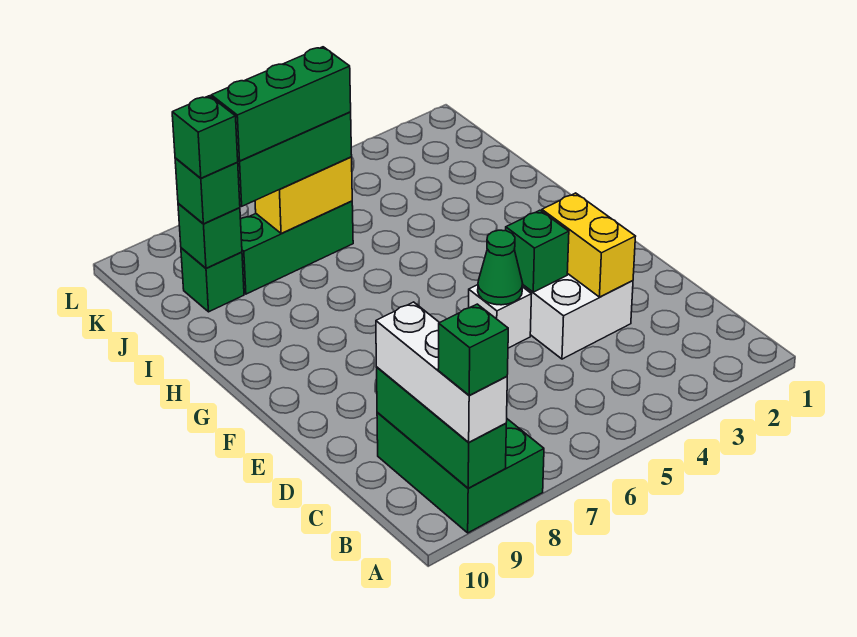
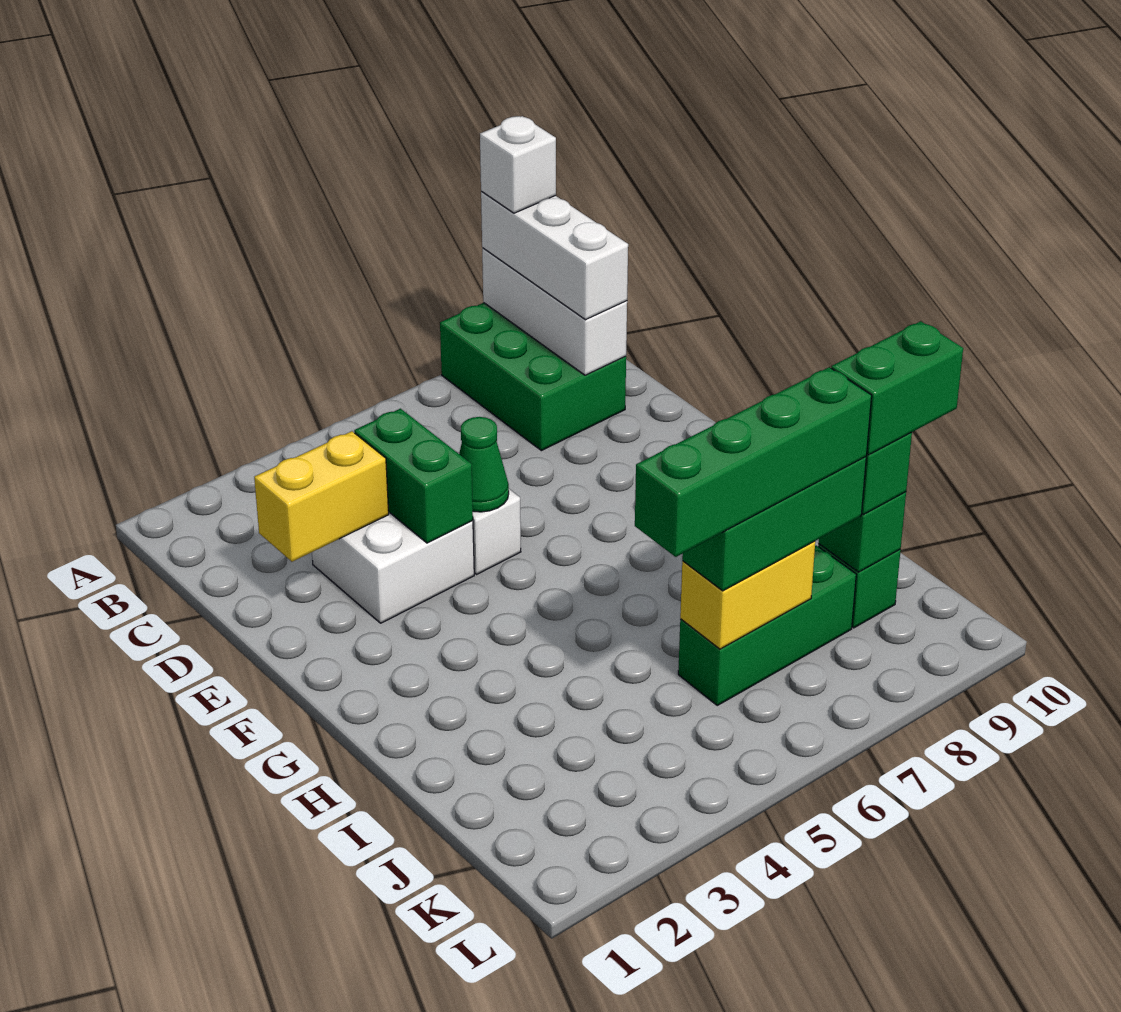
green 1x3 brick [376,367,506,488] -> white 1x3 brick [482,248,627,375]
green 1x1 brick [438,304,508,395] -> white 1x1 brick [480,116,556,213]
yellow 1x2 brick [542,193,636,297] -> yellow 1x2 brick turned to [254,431,389,562]
green 1x1 brick [506,210,569,292] -> green 1x2 brick [354,409,473,543]
green 1x3 brick [211,47,351,161] -> green 1x4 brick [635,367,872,557]
green 1x1 brick [172,96,238,178] -> green 1x2 brick [831,321,963,455]

